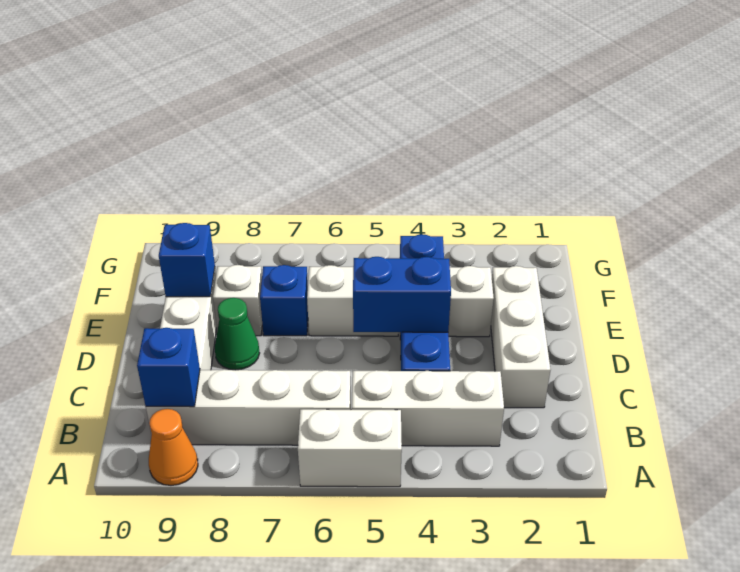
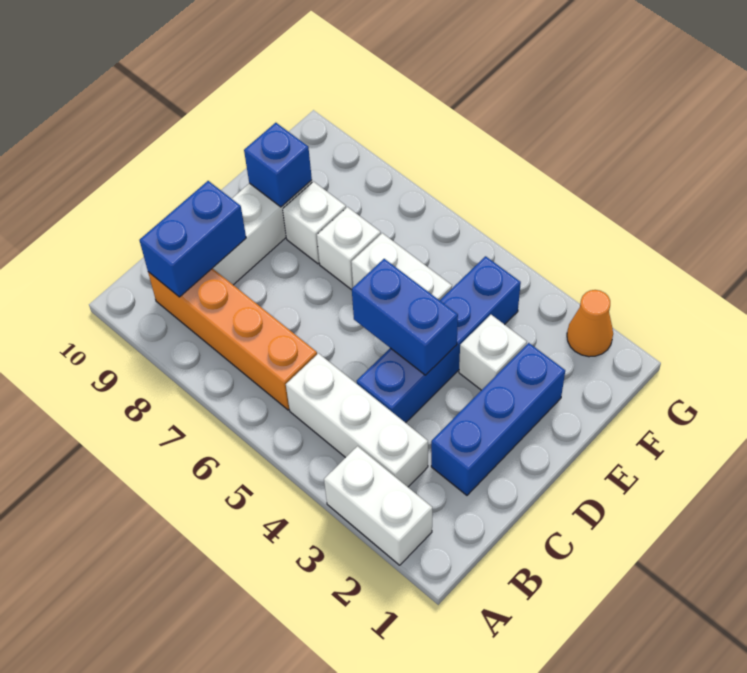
white 1x2 brick [298,409,402,487] -> white 1x2 brick moved to [324,446,432,565]
orange 1x1 cone [149,409,198,485] -> orange 1x1 cone moved to [567,290,613,357]
white 1x4 brick [146,370,351,445] -> orange 1x4 brick [148,268,317,410]
blue 1x1 brick [137,328,200,407] -> blue 1x2 brick [139,181,246,297]
white 1x3 brick [491,266,550,408] -> blue 1x3 brick [431,343,565,495]
green 1x1 cone [215,298,260,370] -> none
blue 1x1 brick [260,265,308,336] -> white 1x1 brick [317,207,381,290]

